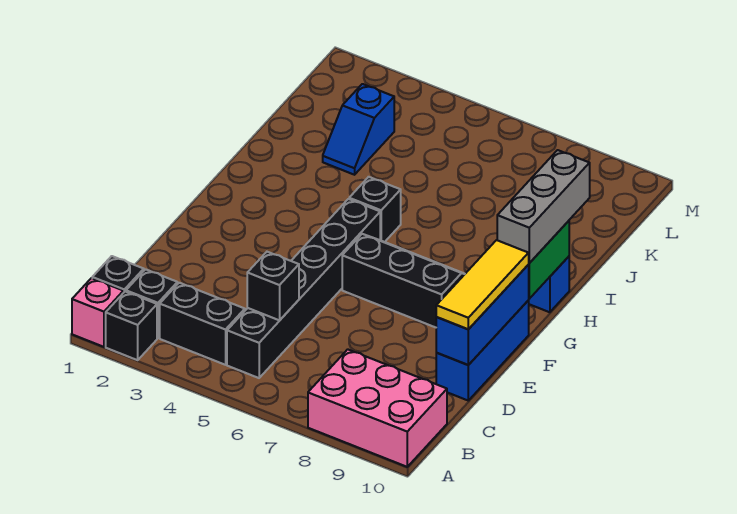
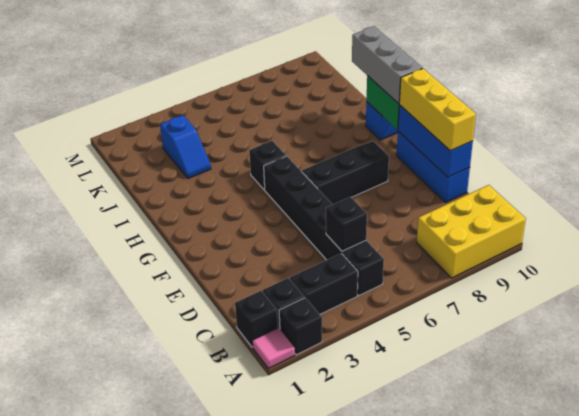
pink 1x1 brick [72,278,123,347] -> pink 1x1 tile [252,328,295,368]
pink 2x3 brick [308,349,447,467] -> yellow 2x3 brick [417,185,526,278]
yellow 1x3 tile [436,240,529,329] -> yellow 1x3 brick [399,68,476,151]

